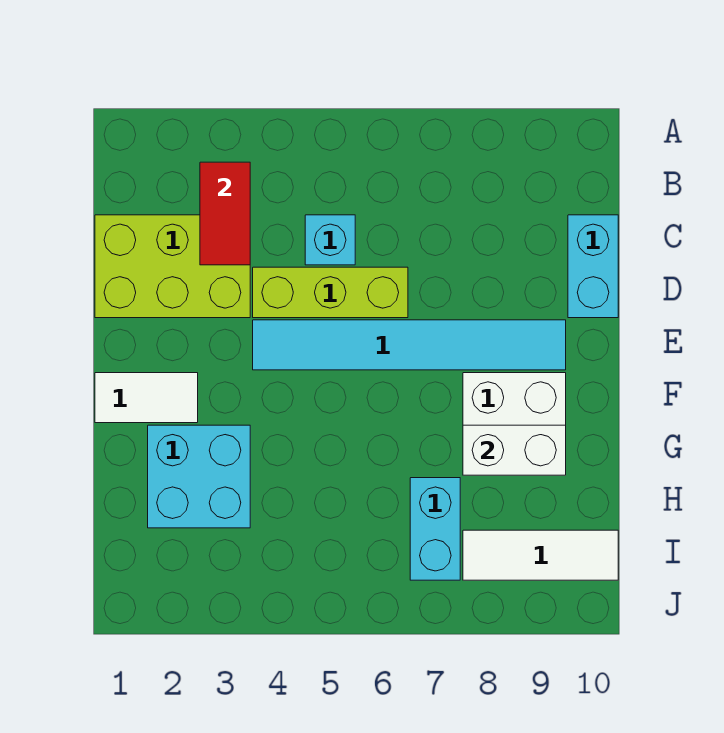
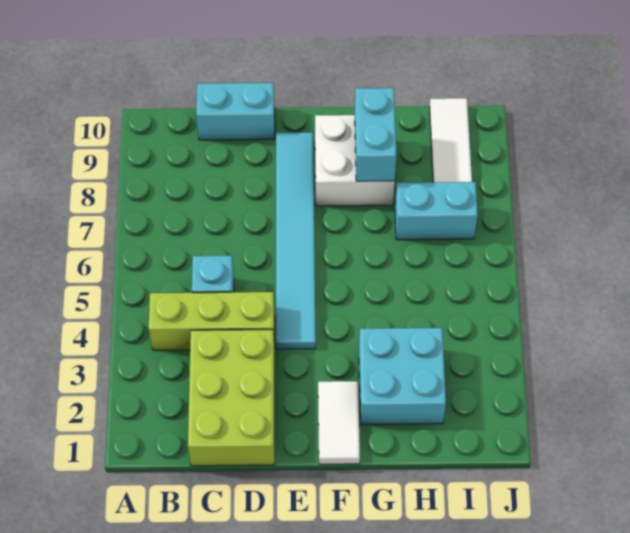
red 1x2 tile [200,162,250,265] -> none
lime 1x3 brick [253,267,408,318] -> lime 1x3 brick turned to [149,292,274,350]
white 1x2 brick [463,425,566,475] -> cyan 1x2 brick [355,88,397,181]

